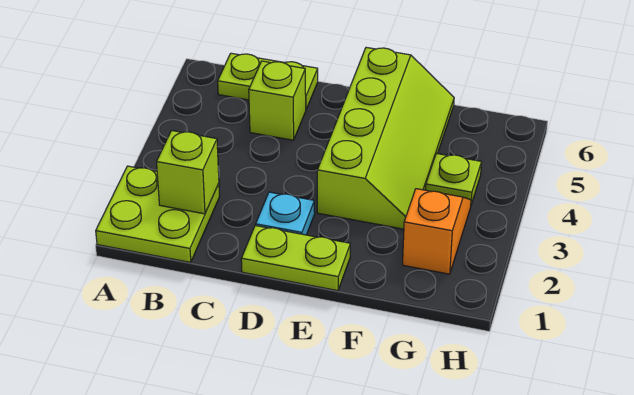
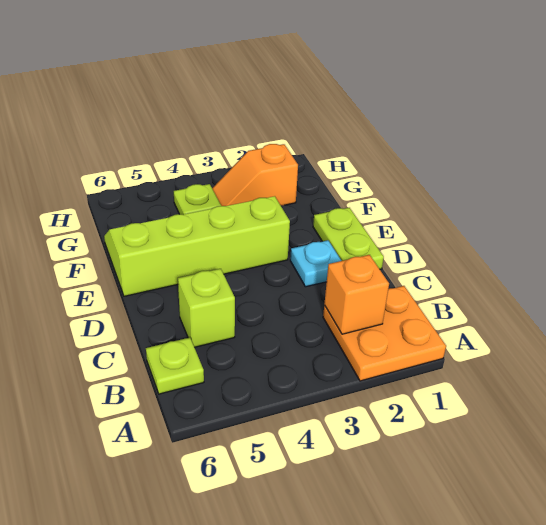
lime 2x2 plate [96,166,220,262] -> orange 2x2 plate [323,286,446,381]
lime 1x1 brick [157,131,219,214] -> orange 1x1 brick [324,255,389,334]
lime 1x2 plate [218,53,318,109] -> lime 1x1 plate [146,338,204,394]

